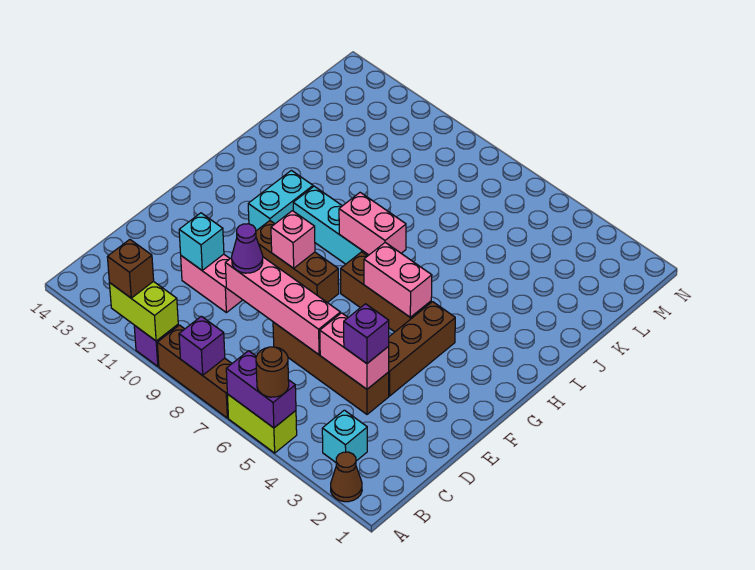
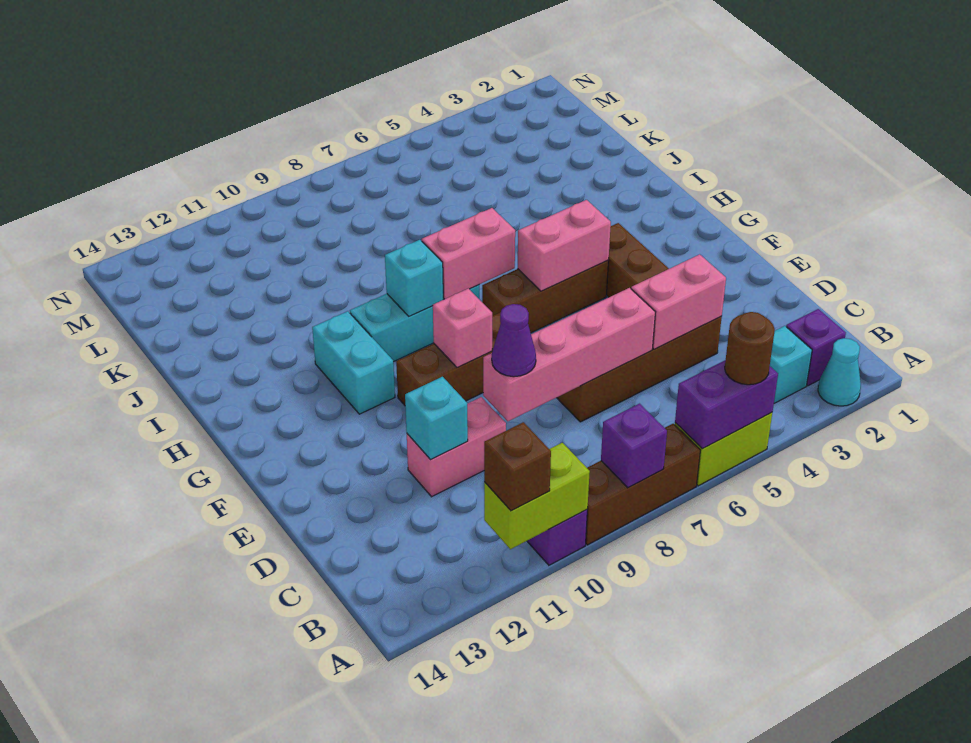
brown 1x1 cone [331,452,362,502] -> cyan 1x1 cone [818,338,861,406]
purple 1x1 brick [344,304,389,363] -> purple 1x1 brick moved to [786,309,846,386]
none -> cyan 1x1 brick [385,240,443,316]

